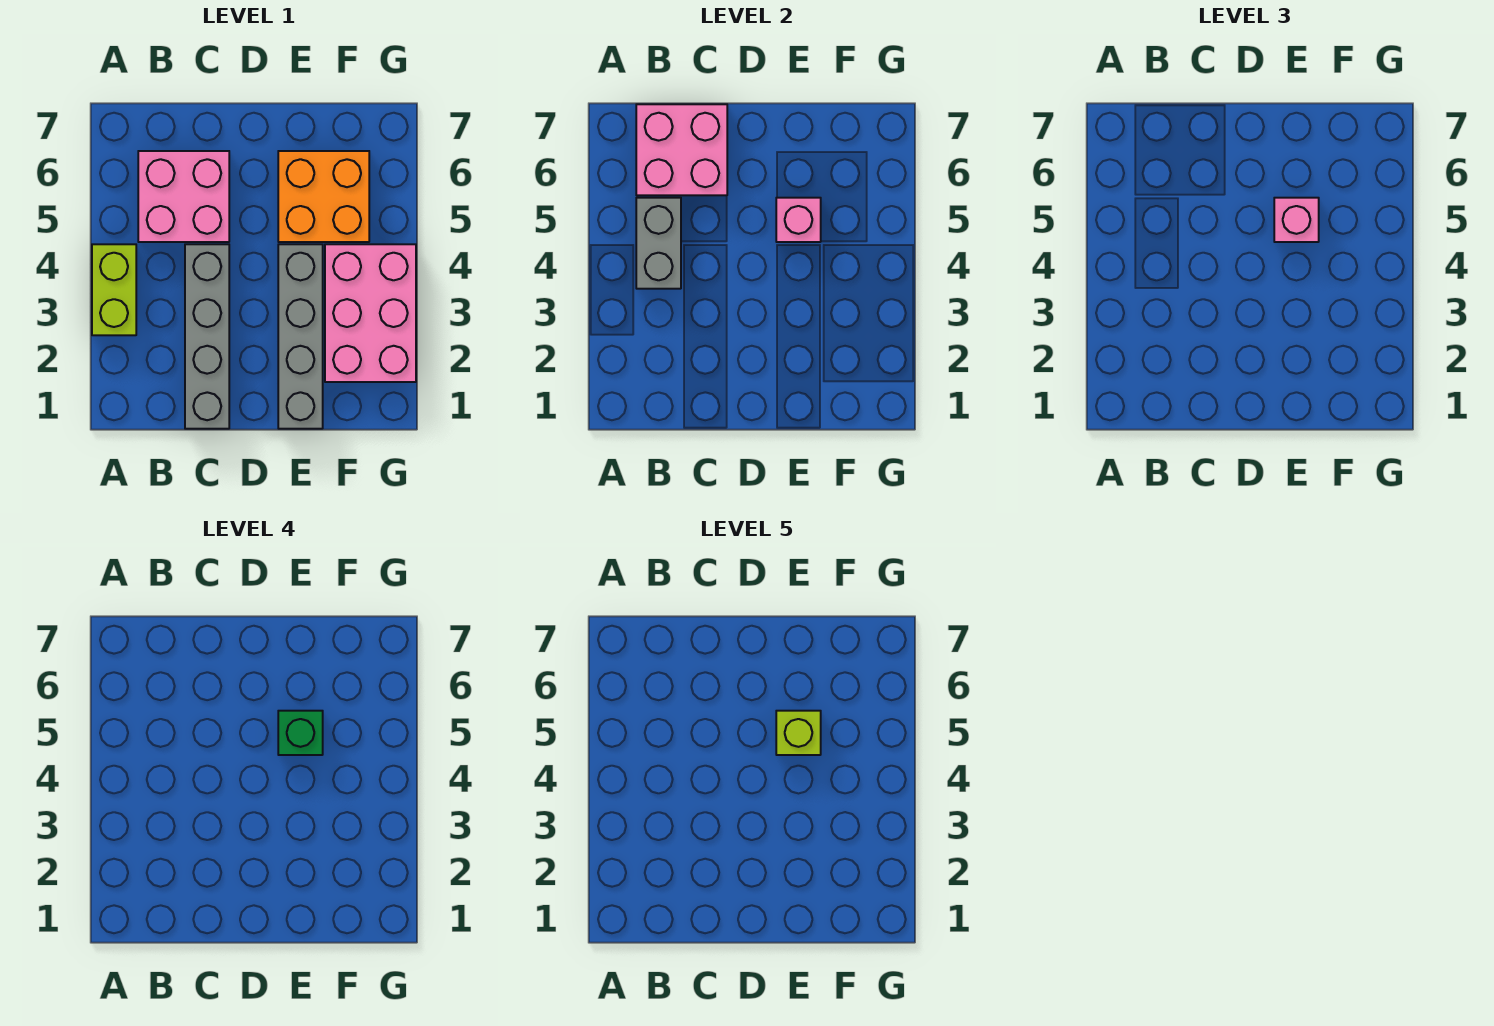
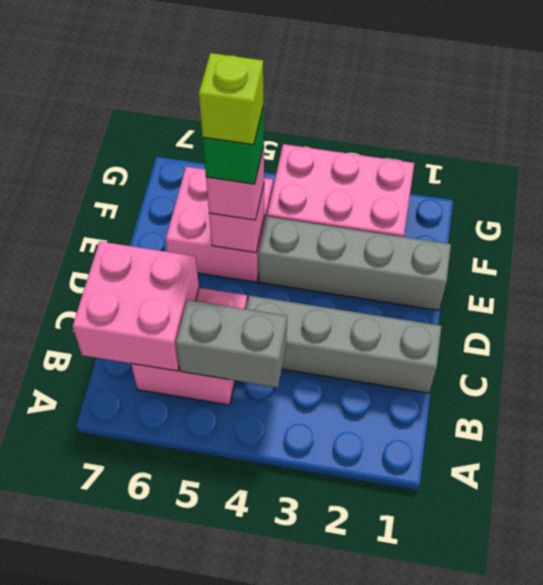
lime 1x2 brick [92,244,136,335] -> none
orange 2x2 brick [278,151,369,242] -> pink 2x2 brick [166,167,273,282]

